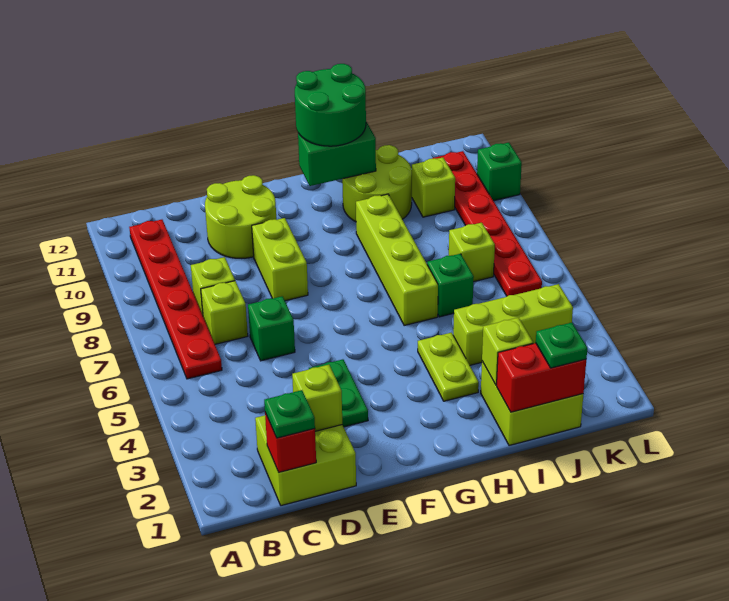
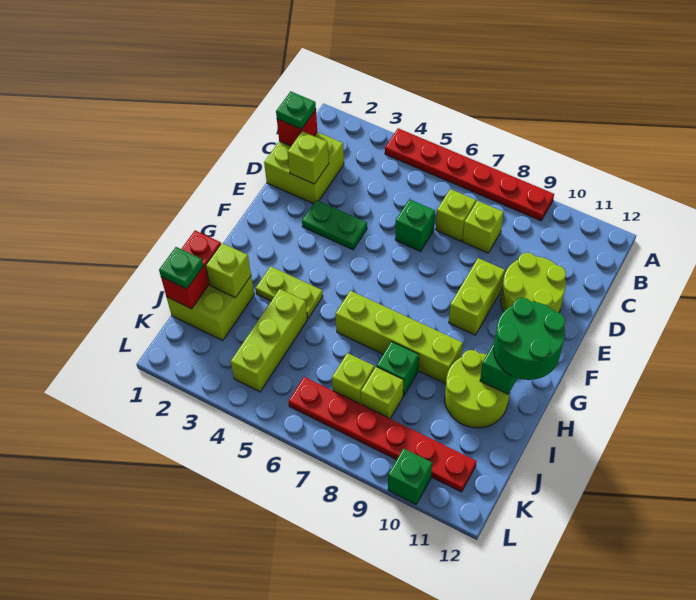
red 1x6 plate [129,220,222,379] -> red 1x6 plate moved to [385,128,554,221]
lime 1x2 brick [252,218,308,301] -> lime 1x2 brick turned to [449,258,505,335]
green 1x1 brick [427,254,474,317] -> green 1x1 brick moved to [376,342,419,396]
lime 1x1 brick [412,158,455,217] -> lime 1x1 brick moved to [361,367,404,419]

